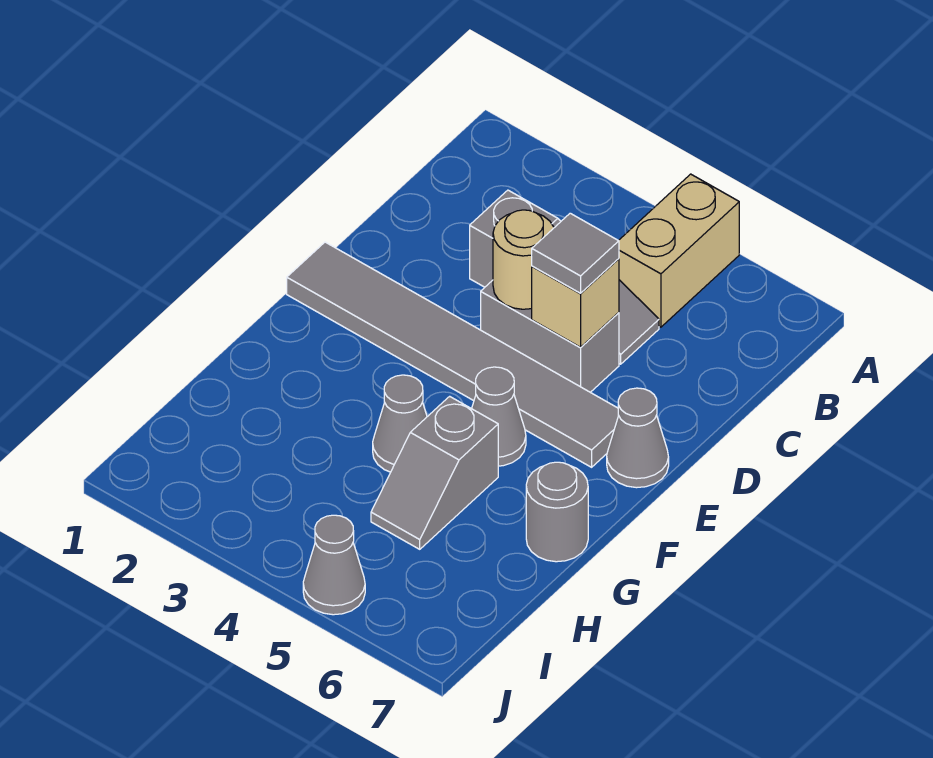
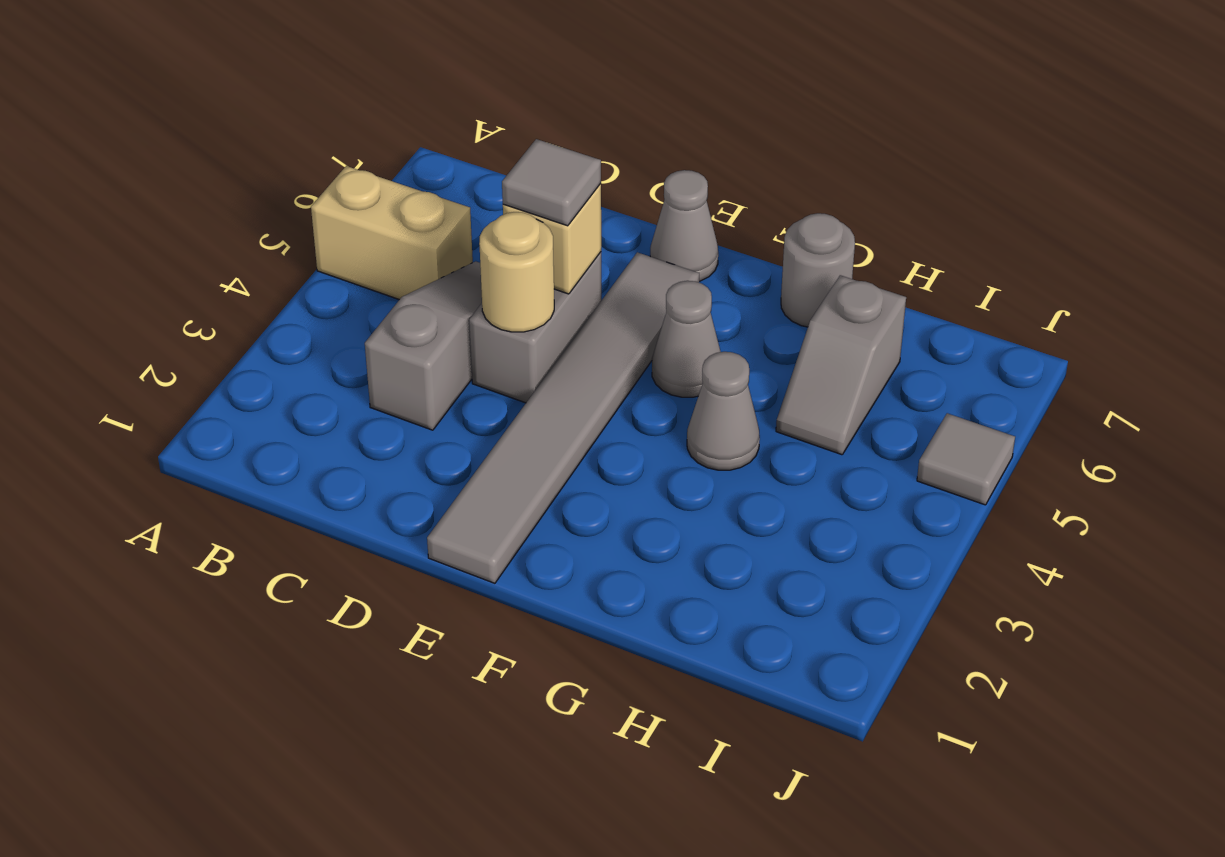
grey 1x2 slope [371,396,498,549] -> grey 1x2 slope turned to [776,275,906,455]
grey 1x1 cone [303,515,365,615] -> grey 1x1 tile [917,413,1015,505]

